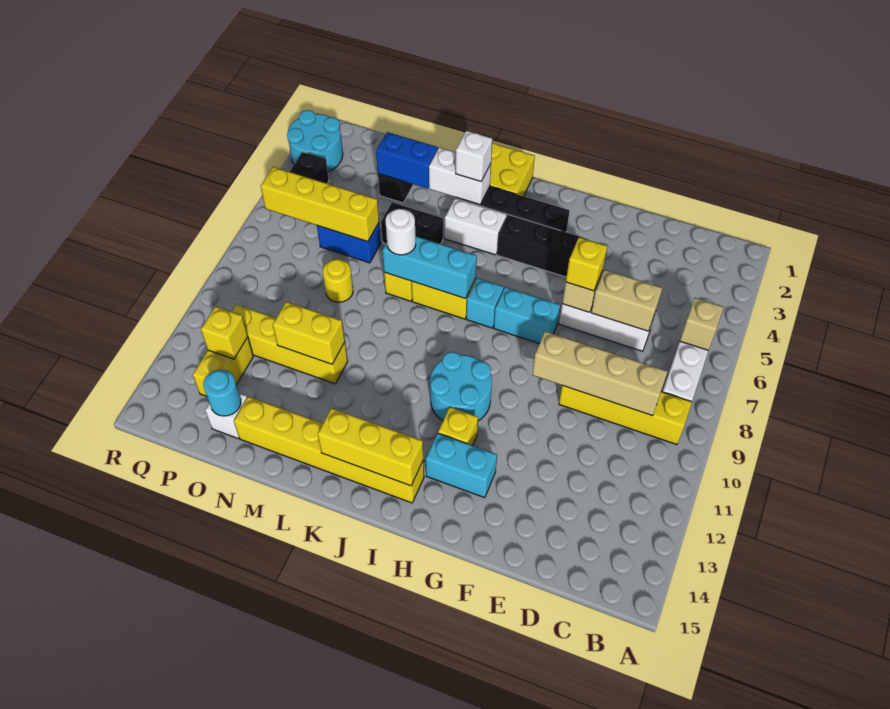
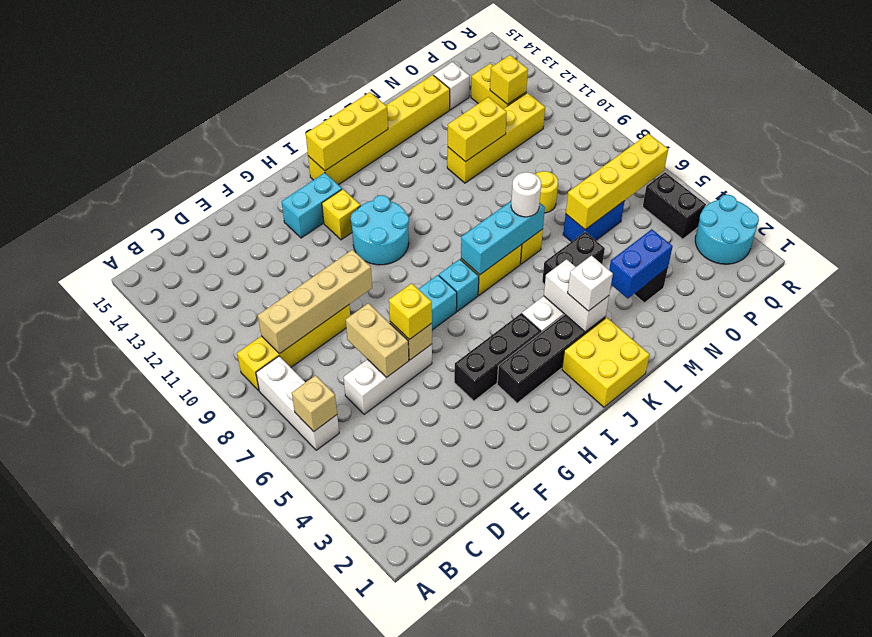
tan 1x2 brick [591,270,662,331] -> tan 1x2 brick turned to [346,303,409,378]
white 1x2 brick [429,148,491,205] -> white 1x2 brick turned to [544,259,609,332]
cyan 1x1 round brick [203,370,241,416] -> none

